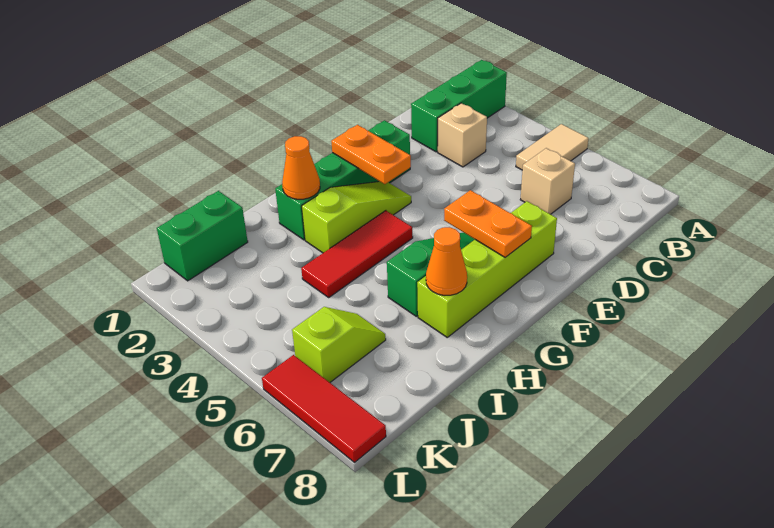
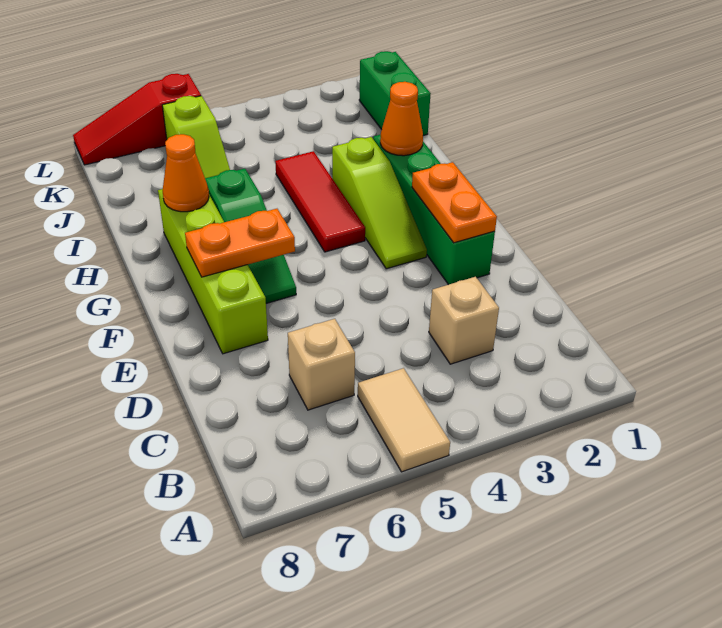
green 1x3 brick [411,60,507,152] -> none
orange 1x2 plate [331,125,411,184] -> orange 1x2 plate turned to [412,162,497,243]
red 1x3 tile [262,355,386,462] -> red 1x3 slope [73,74,201,165]

